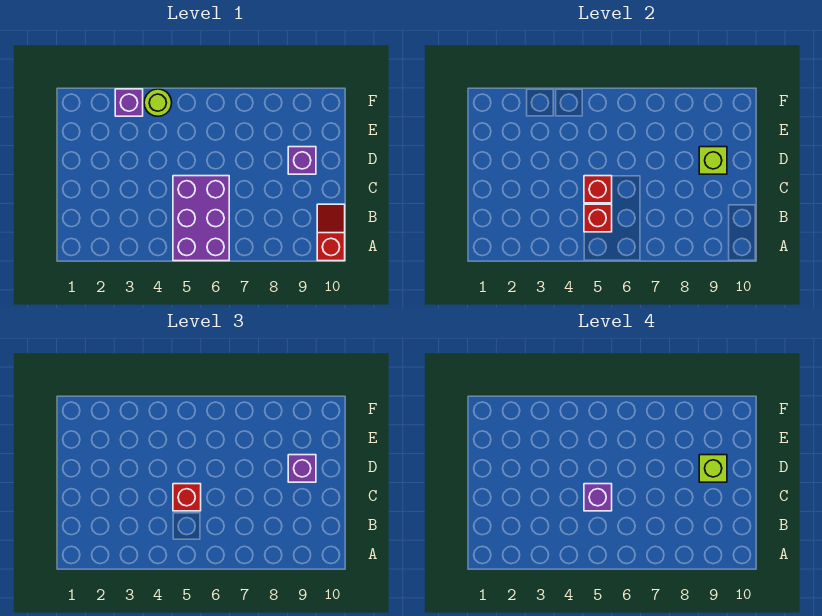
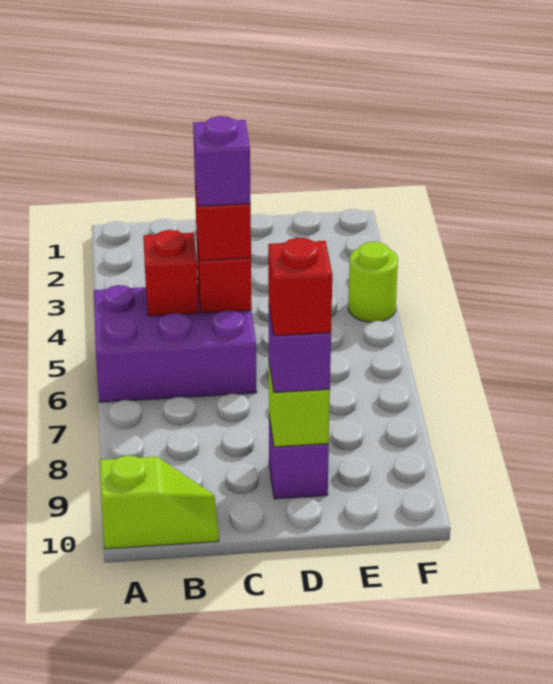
red 1x2 slope [317,204,345,261] -> lime 1x2 slope [100,456,219,549]
lime 1x1 brick [699,455,727,482] -> red 1x1 brick [268,238,332,336]
purple 1x1 brick [115,89,143,116] -> none

